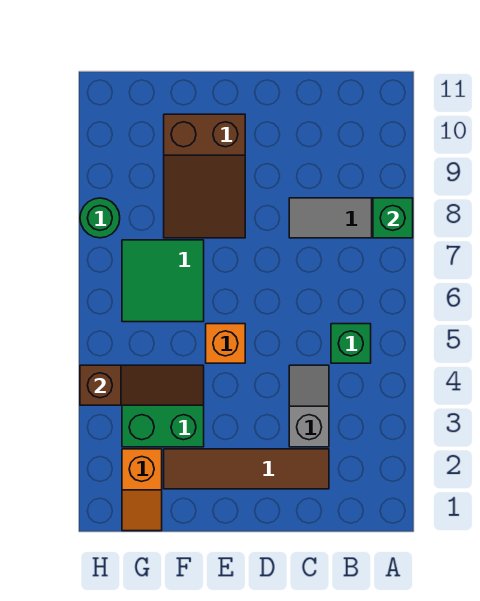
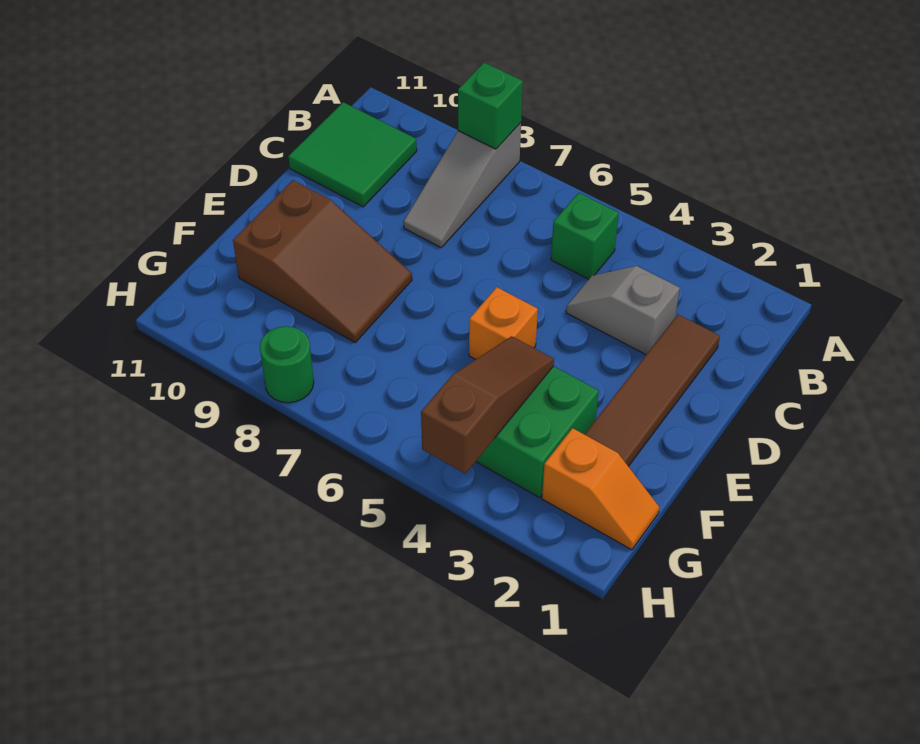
green 2x2 tile [122,240,204,322] -> green 2x2 tile moved to [288,102,417,207]

